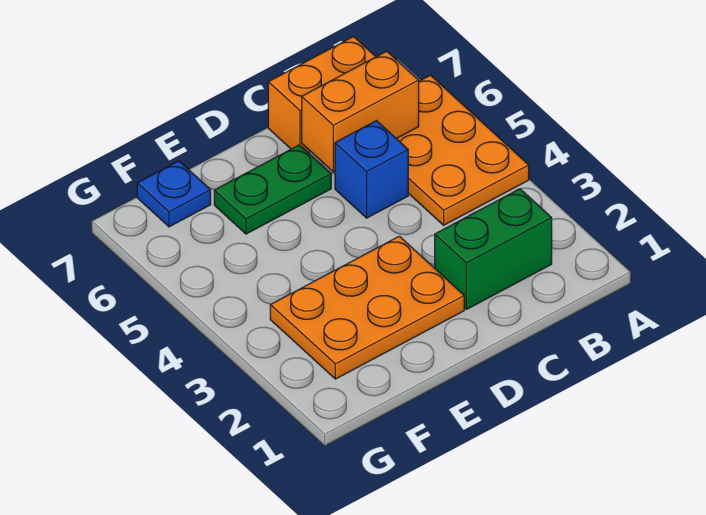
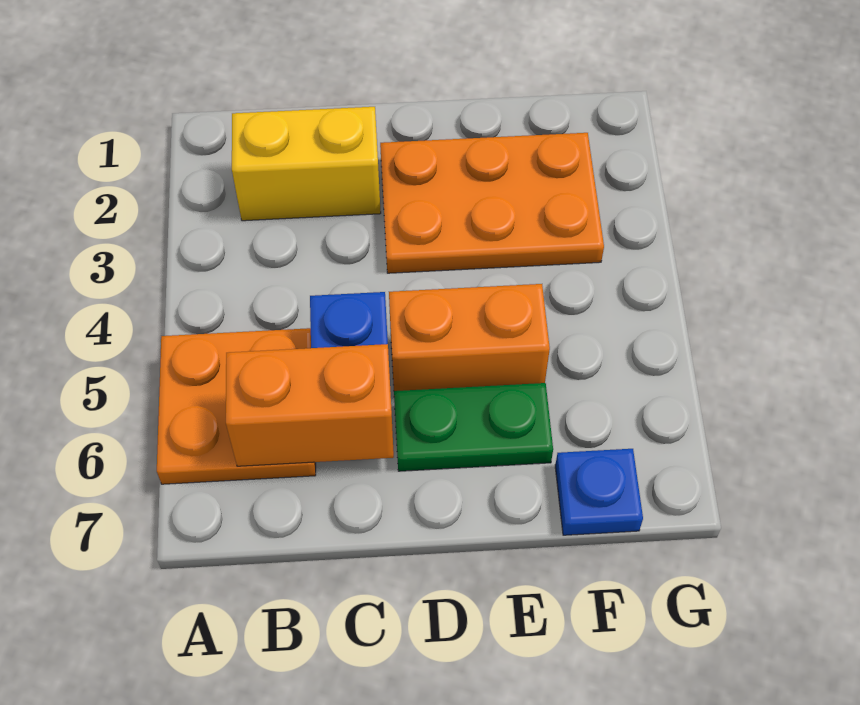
orange 2x3 plate [397,75,529,225] -> orange 2x2 plate [157,328,316,484]
green 1x2 brick [435,189,552,309] -> yellow 1x2 brick [232,107,381,221]
orange 1x2 brick [268,37,376,153] -> orange 1x2 brick moved to [389,284,550,391]

